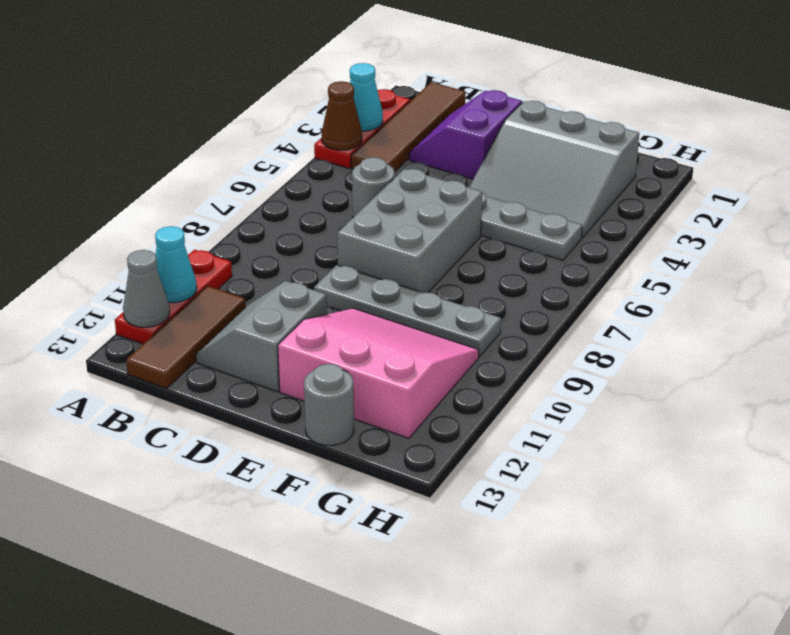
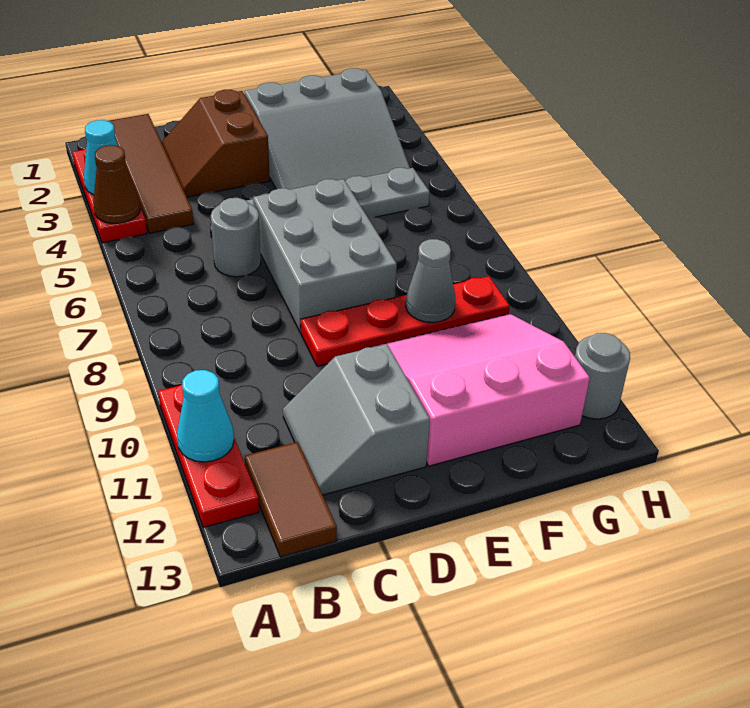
grey 1x1 cone [123,250,170,327] -> grey 1x1 cone moved to [406,239,456,323]
brown 1x3 tile [126,286,246,389] -> brown 1x2 tile [245,442,337,557]
purple 2x2 slope [409,90,522,179] -> brown 2x2 slope [162,90,270,197]
grey 1x4 plate [314,265,501,357] -> red 1x4 plate [301,276,510,366]
grey 1x1 round brick [304,364,354,446] -> grey 1x1 round brick moved to [575,333,630,419]

